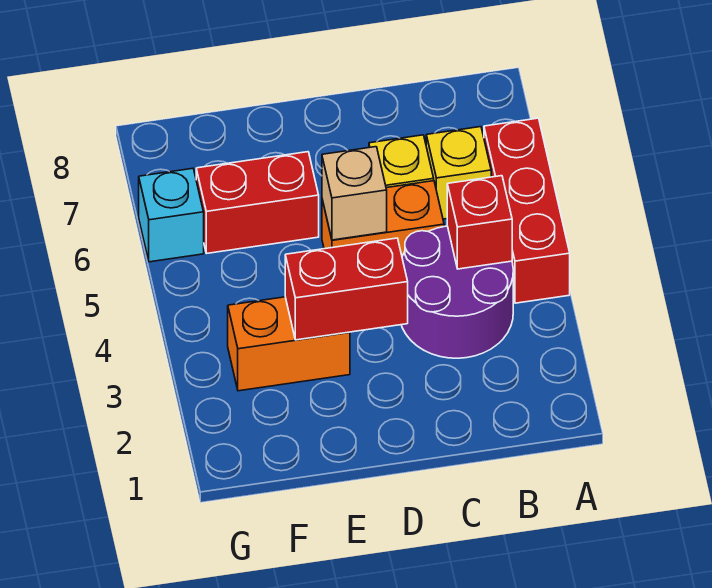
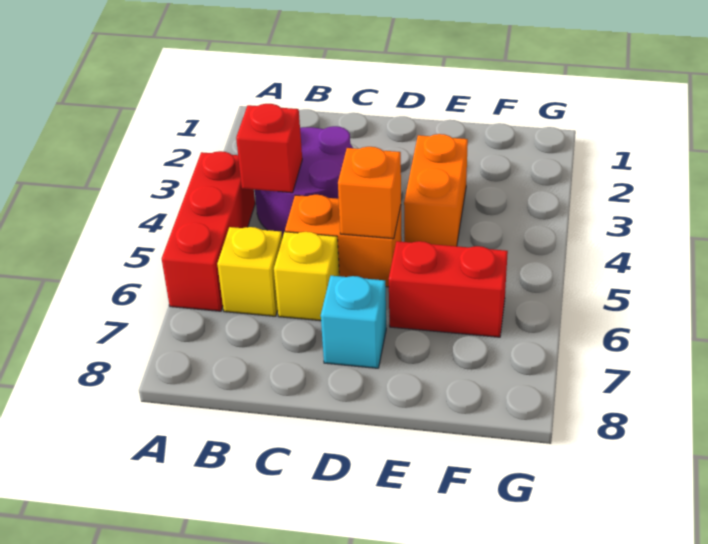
red 1x2 brick [285,238,408,340] -> none
tan 1x1 brick [322,147,387,240] -> orange 1x1 brick [338,147,401,239]
orange 1x2 brick [228,297,350,391] -> orange 1x2 brick turned to [404,134,468,246]
cyan 1x1 brick [139,168,204,262] -> cyan 1x1 brick moved to [321,276,386,368]

